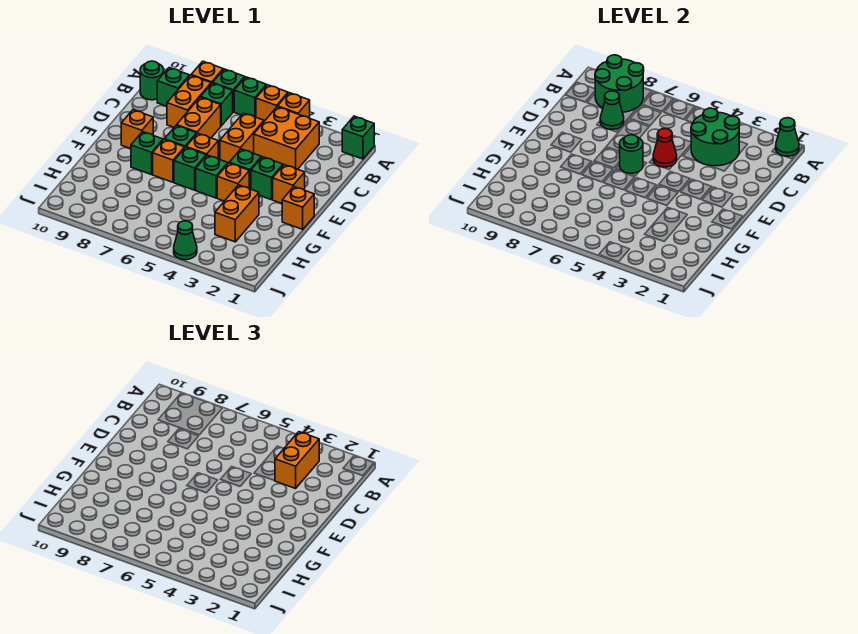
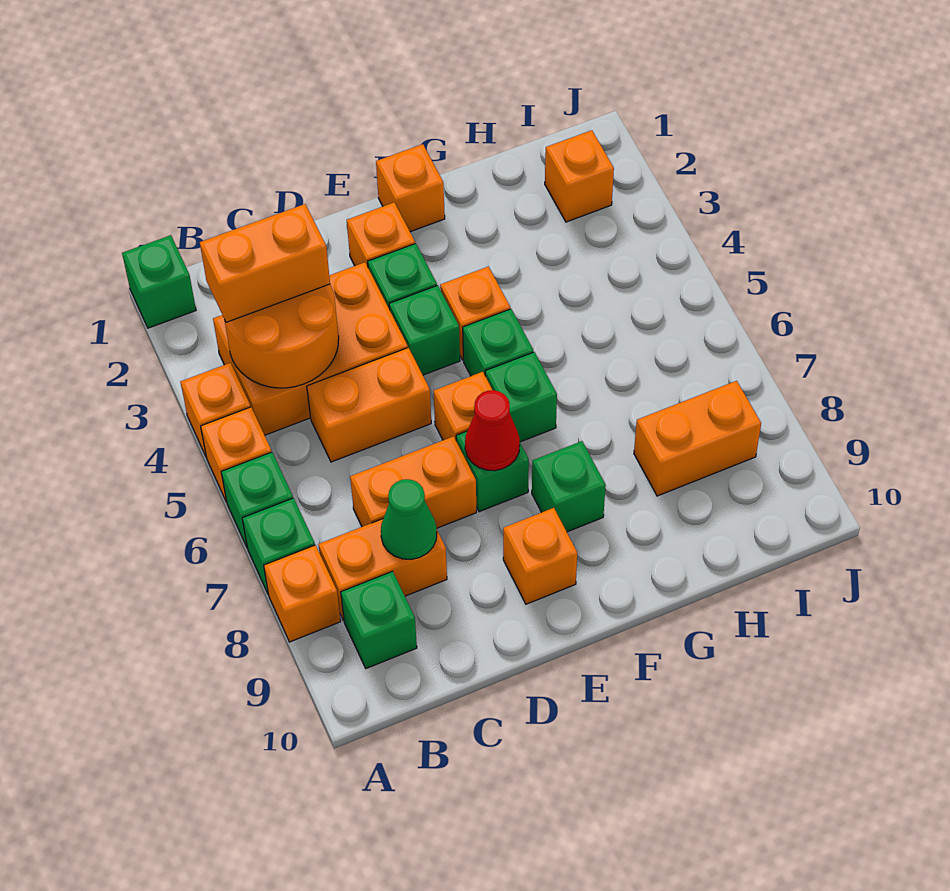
green 1x1 cone [776,118,799,156] -> none
green 2x2 round brick [595,55,644,112] -> none
orange 2x2 brick [254,107,319,169] -> orange 2x3 brick [213,262,408,435]
green 2x2 round brick [691,108,740,166] -> orange 2x2 round brick [225,284,339,388]
green 1x1 brick [201,83,233,126] -> none
green 1x1 round brick [140,61,164,100] -> none
red 1x1 cone [653,129,677,167] -> red 1x1 cone moved to [465,390,520,471]
green 1x1 round brick [619,135,643,174] -> none
orange 1x1 brick [153,139,185,182] -> orange 1x1 brick moved to [545,130,614,222]
orange 1x2 brick [215,185,259,242] -> orange 1x2 brick moved to [634,381,761,496]
green 1x1 cone [174,221,197,260] -> none

